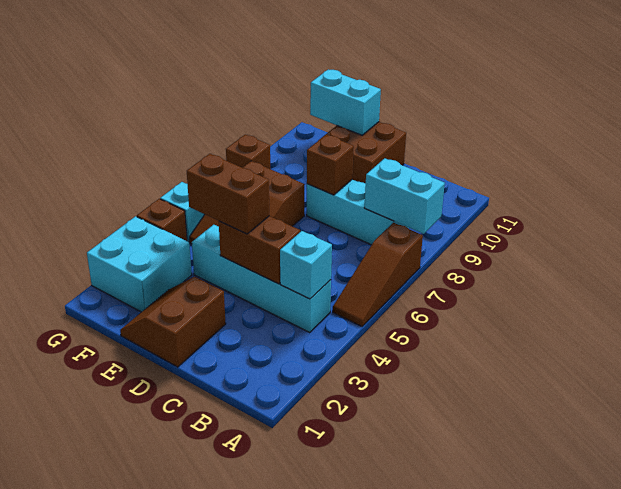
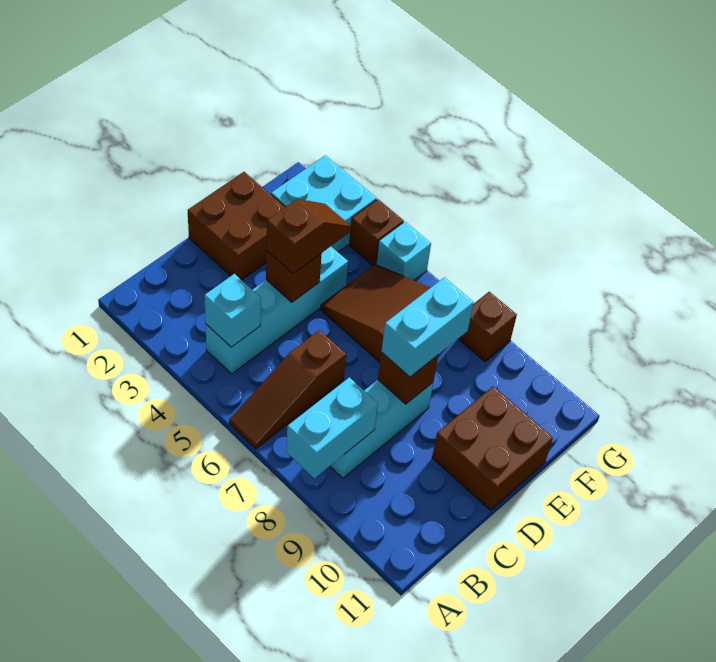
brown 1x3 slope [333,223,423,326] -> brown 1x3 slope turned to [229,330,346,449]
brown 1x2 brick [219,216,300,284] -> brown 1x1 brick [266,251,321,302]
brown 2x2 slope [120,277,226,367] -> brown 2x2 brick [188,172,285,280]
brown 1x2 brick [187,154,269,234] -> brown 1x2 slope [266,199,351,274]
cyan 1x2 brick [310,69,381,135] -> cyan 1x2 brick moved to [381,277,474,377]

